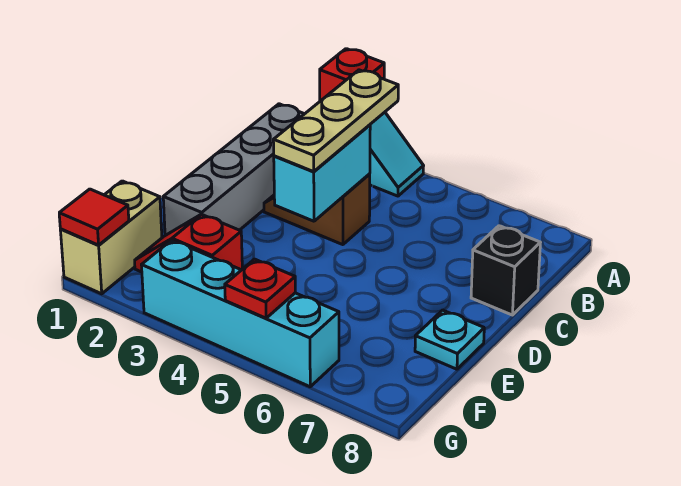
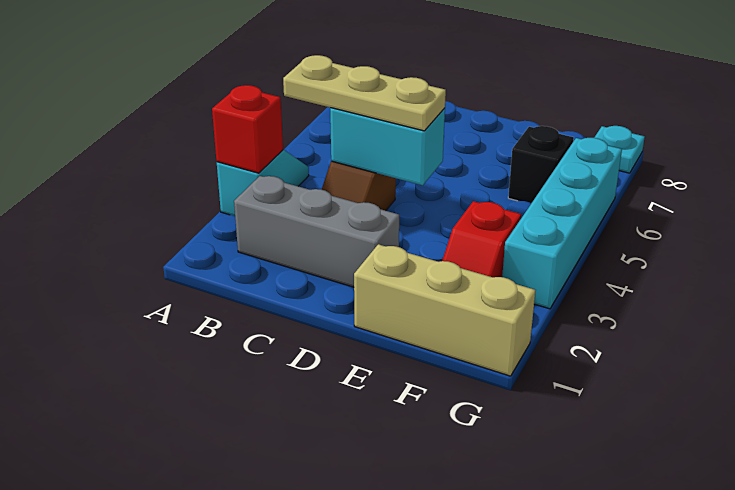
grey 1x4 brick [163,104,304,235] -> grey 1x3 brick [234,176,399,287]
black 1x1 brick [471,226,540,315] -> black 1x1 brick moved to [508,126,574,203]
cyan 1x1 plate [415,310,484,369] -> cyan 1x1 plate moved to [594,126,645,173]
tan 1x2 brick [60,181,162,294] -> tan 1x3 brick [354,244,536,376]
red 1x1 tile [59,189,129,245] -> none
red 1x1 plate [225,259,295,318] -> none

